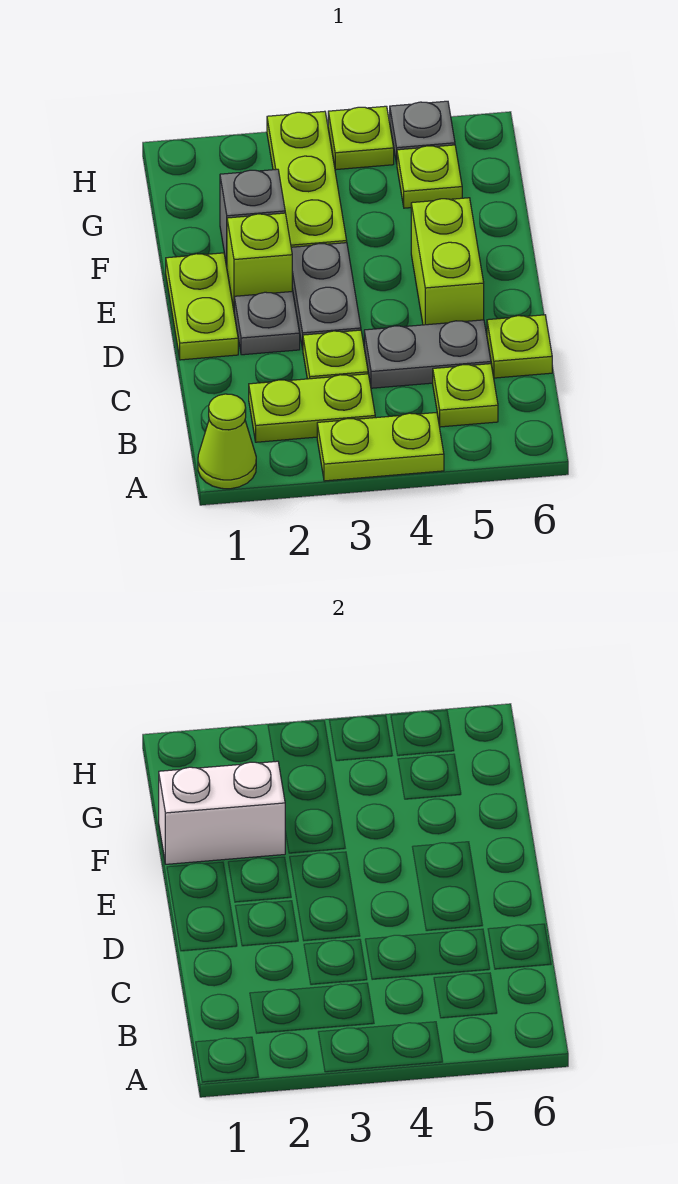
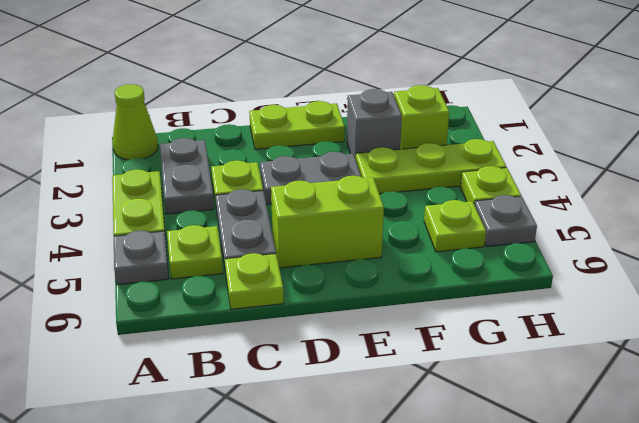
lime 1x2 plate [249,374,375,442] -> grey 1x2 plate [160,138,214,214]
grey 1x1 plate [234,292,300,355] -> grey 1x1 plate moved to [114,230,169,285]
lime 1x1 brick [227,213,292,309] -> lime 1x1 brick moved to [394,85,449,149]
white 1x2 brick [159,761,285,864] -> none

